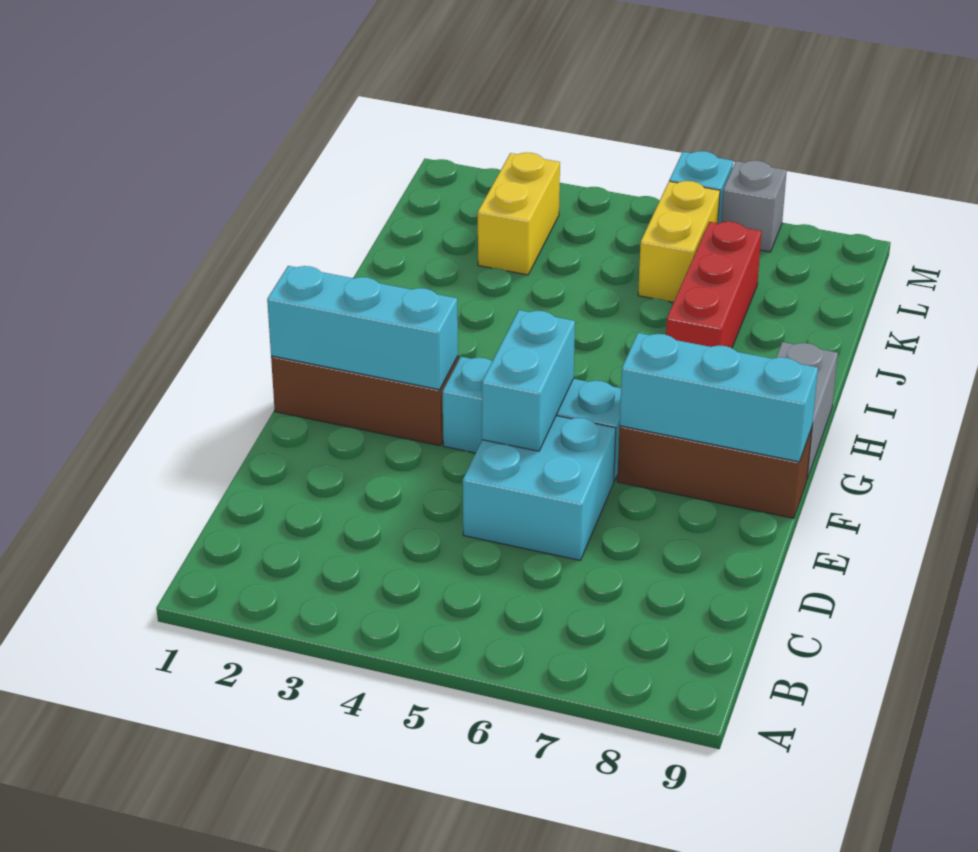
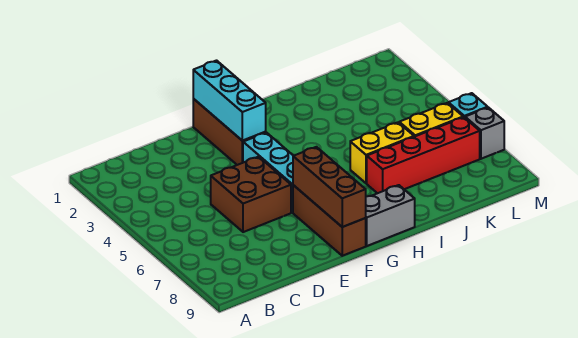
cyan 2x2 brick [463,416,616,560] -> brown 2x2 brick [211,157,291,232]
cyan 1x2 brick [482,310,575,451] -> none
cyan 1x3 brick [620,333,818,462] -> brown 1x3 brick [293,147,366,227]
red 1x3 brick [666,222,762,348] -> red 1x4 brick [367,117,480,193]
yellow 1x2 brick [478,153,560,275] -> yellow 1x2 brick moved to [350,122,414,183]

